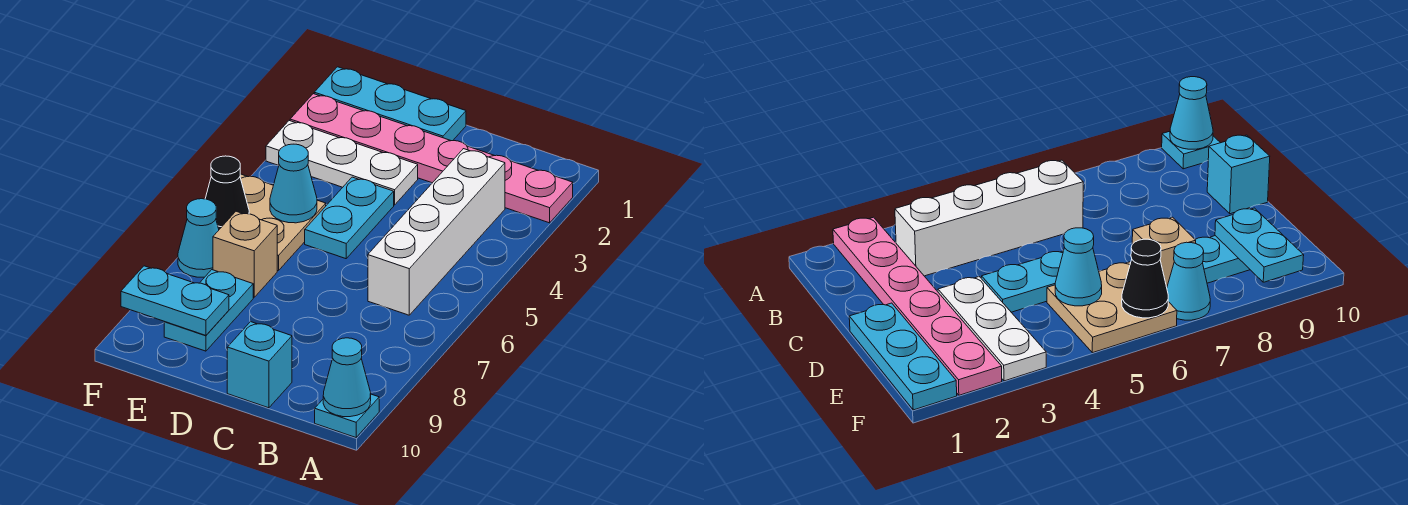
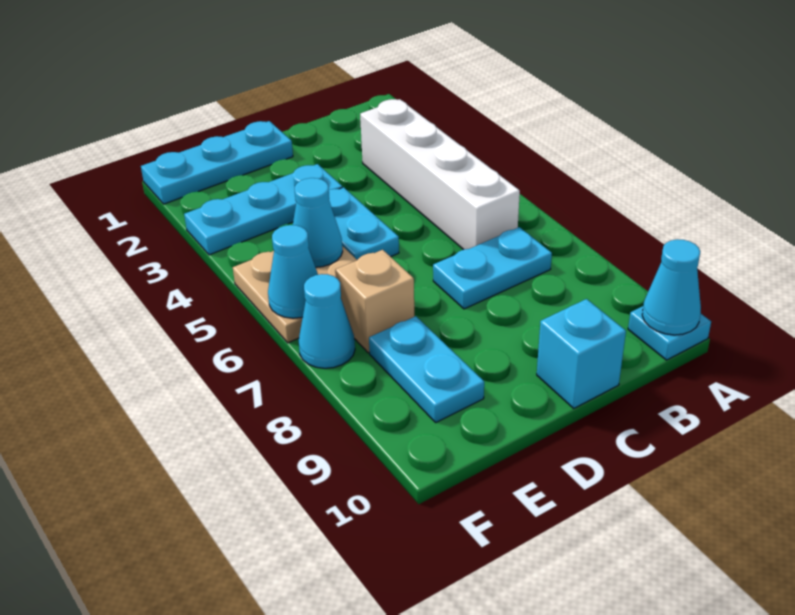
pink 1x6 plate [290,94,573,223] -> none
white 1x3 plate [266,121,418,205] -> cyan 1x3 plate [184,164,342,255]
cyan 1x2 plate [121,266,229,335] -> cyan 1x2 plate moved to [433,227,552,309]
black 1x1 cone [205,156,249,229] -> cyan 1x1 cone [268,225,318,318]

